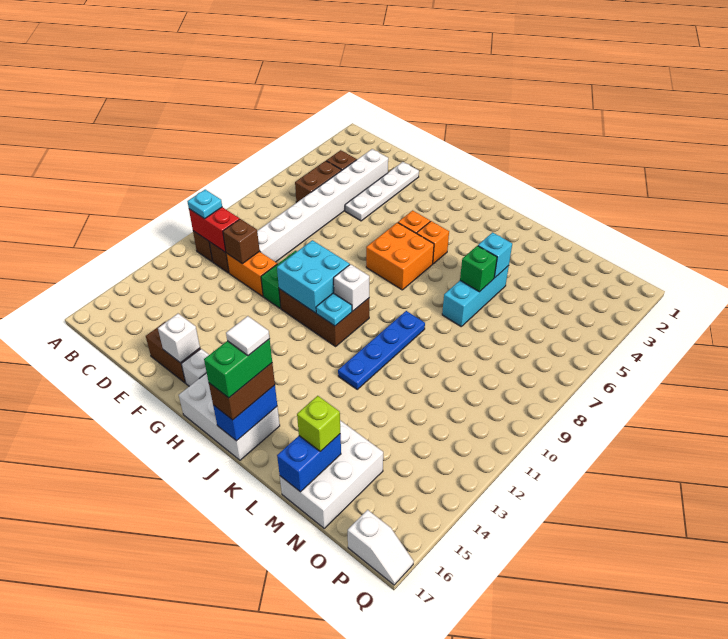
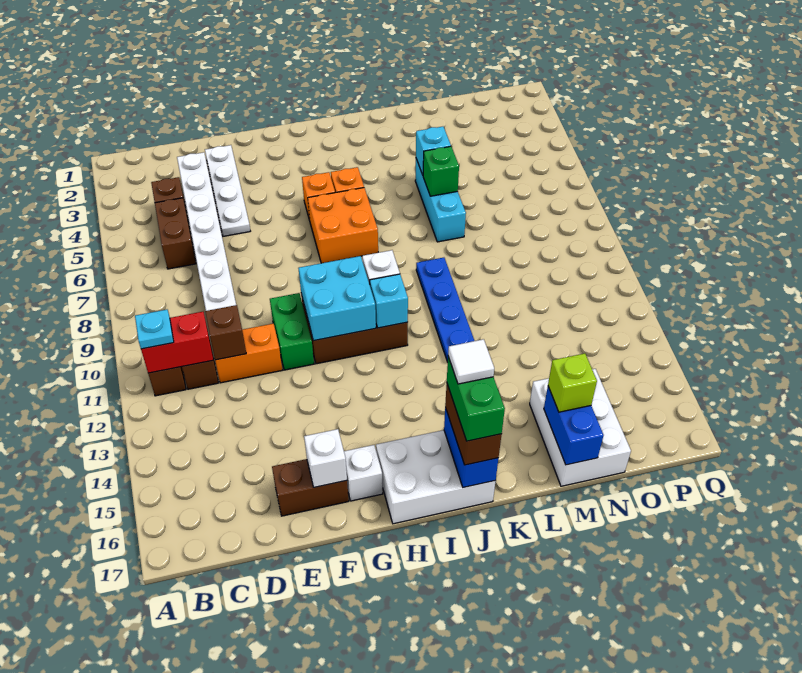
cyan 1x1 plate [316,293,352,326] -> cyan 1x1 brick [370,274,408,328]
white 1x2 slope [348,510,414,585] -> none

